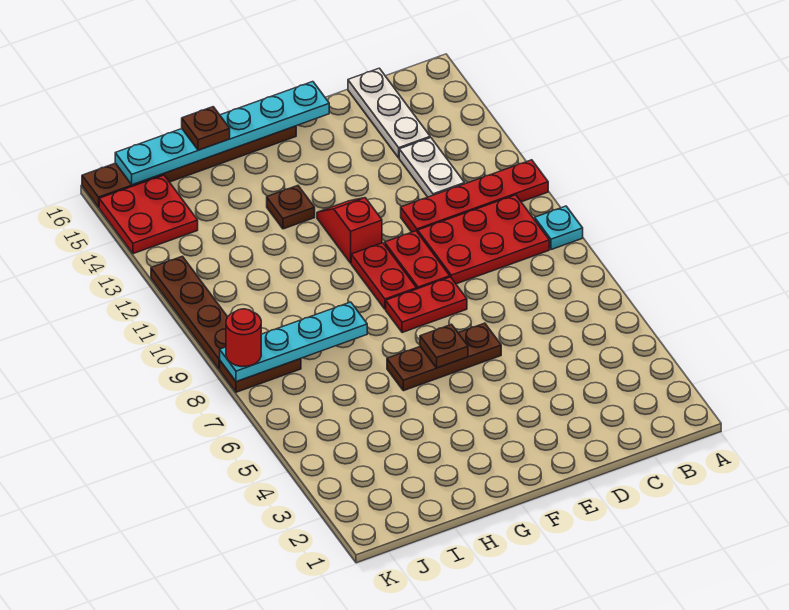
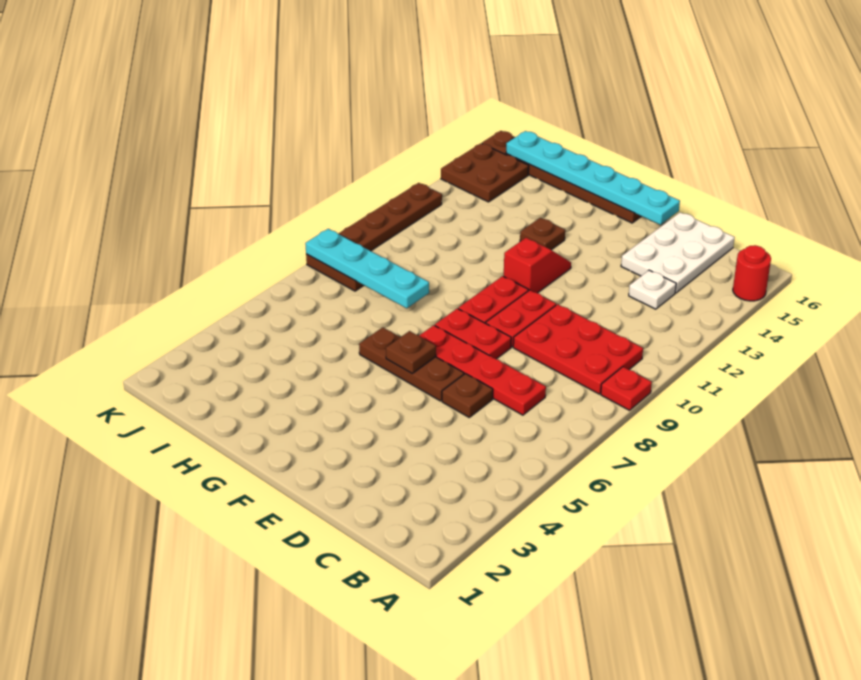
cyan 1x1 plate [535,206,583,250] -> red 1x1 plate [601,367,652,410]
red 1x4 plate [401,160,548,232] -> red 1x4 plate moved to [419,325,546,415]
white 1x2 plate [399,138,465,197] -> white 1x1 plate [629,270,676,309]
white 1x3 plate [348,68,430,158] -> white 2x3 plate [621,212,735,293]
brown 1x1 plate [182,107,230,150] -> brown 1x1 plate moved to [442,374,493,417]
red 2x2 plate [99,175,198,254] -> brown 2x2 plate [441,143,529,202]
red 1x1 round brick [226,309,261,367] -> red 1x1 round brick moved to [733,245,771,301]

